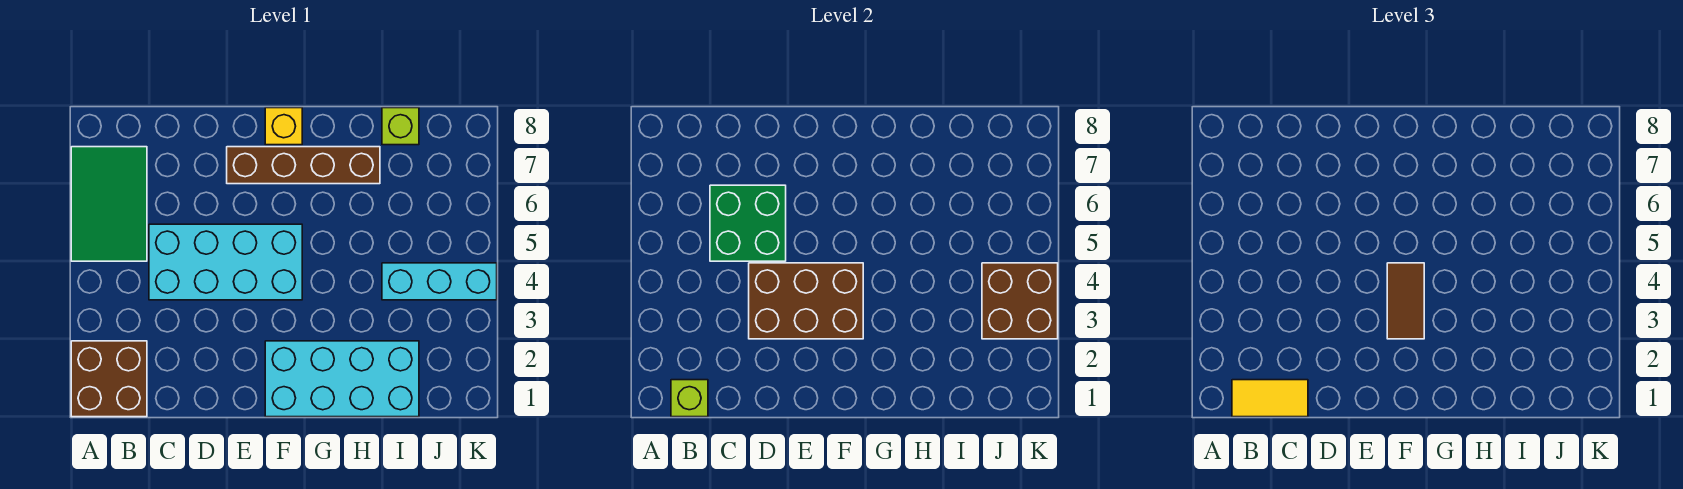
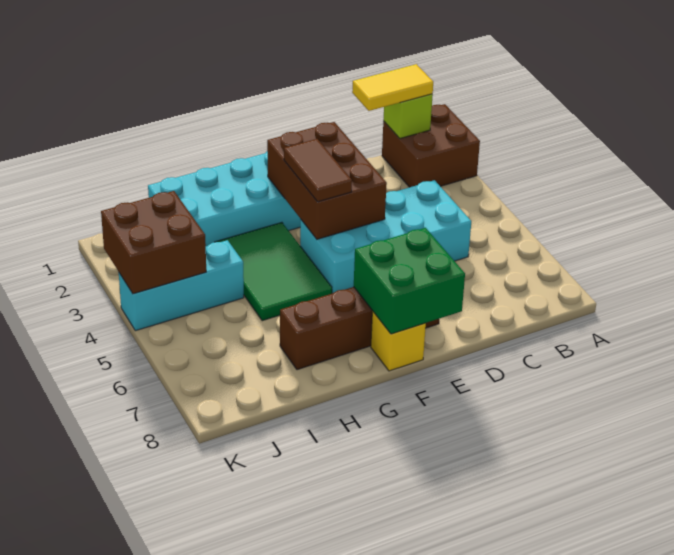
green 2x3 tile [71,147,147,261] -> green 2x3 tile moved to [216,222,332,321]
green 2x2 brick [710,185,786,261] -> green 2x2 brick moved to [354,228,465,334]
brown 2x3 brick [749,263,863,339] -> brown 2x3 brick turned to [267,122,387,239]
lime 1x1 brick [382,108,419,145] -> none

